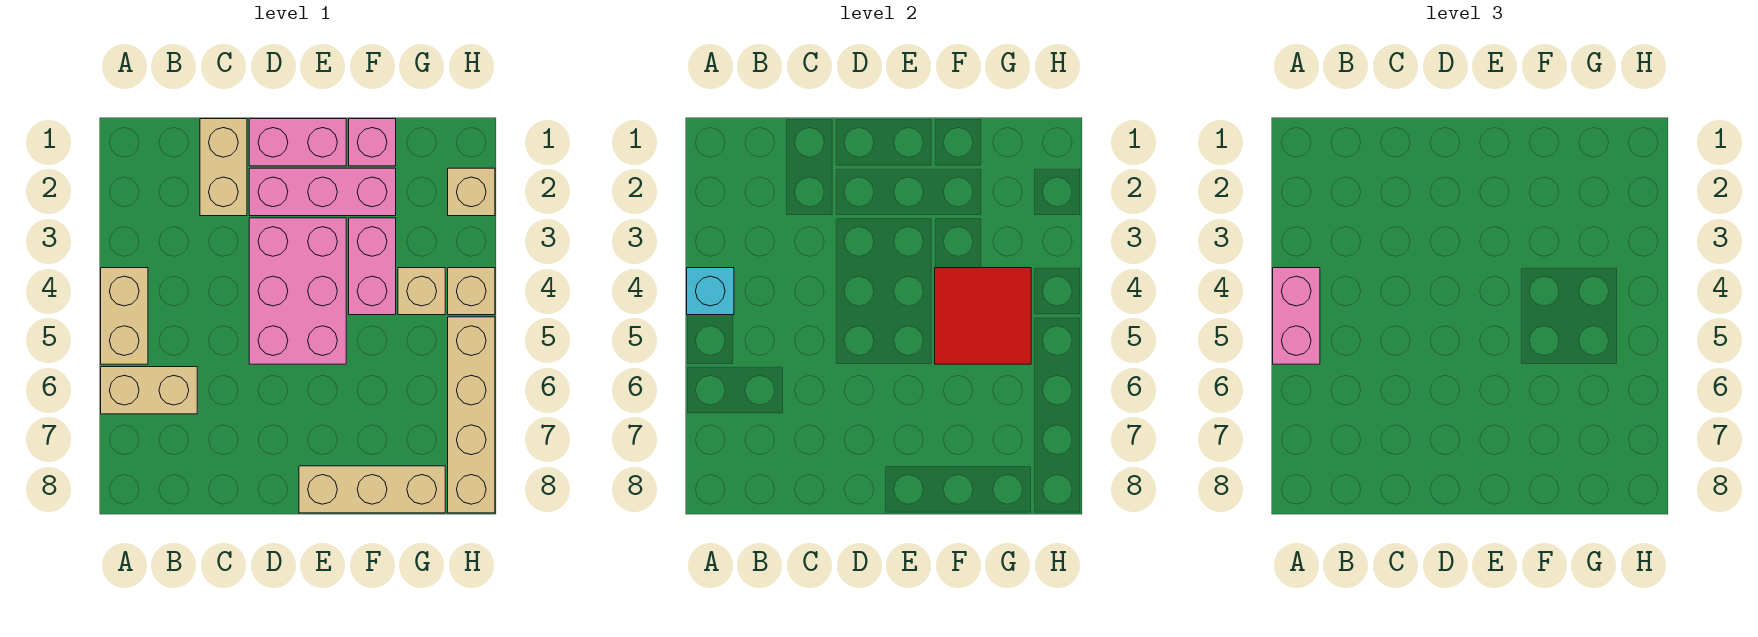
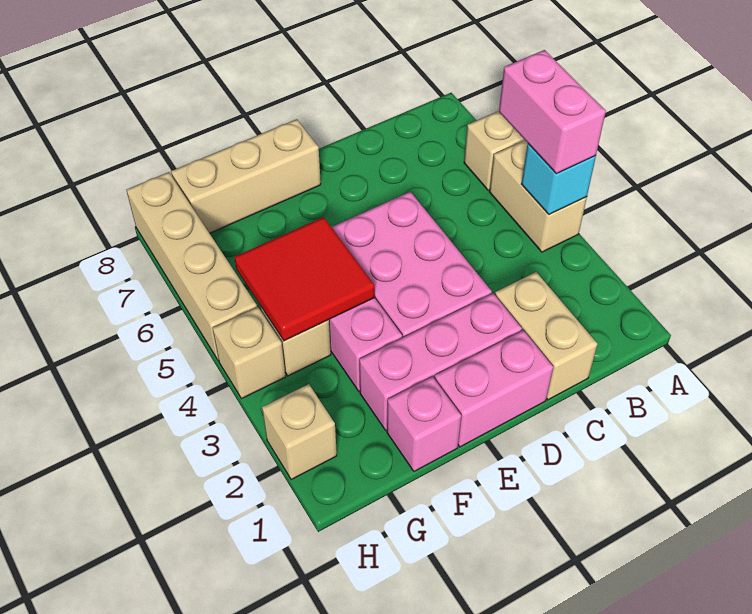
tan 1x2 brick [101,367,197,414] -> tan 1x1 brick [464,111,524,190]

